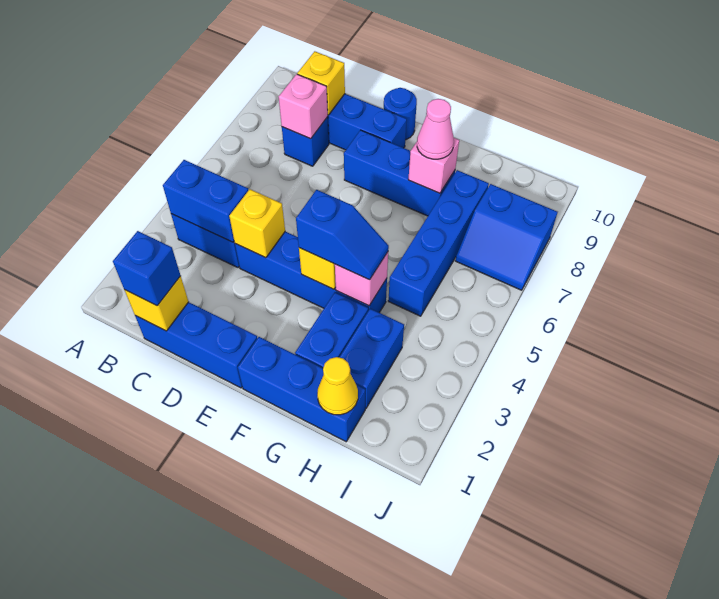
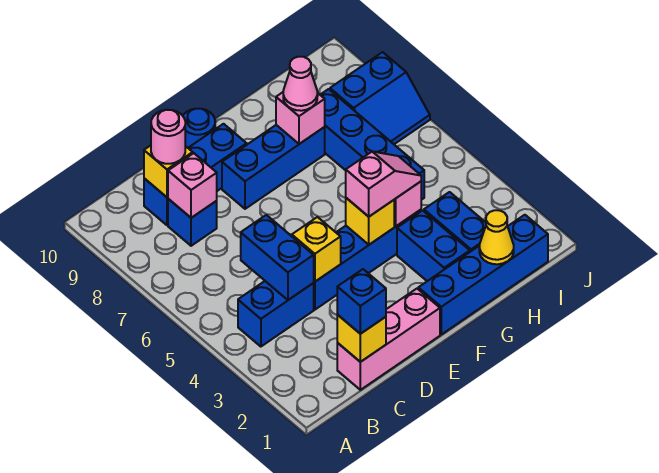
blue 1x2 brick [163,160,248,242] -> blue 1x2 brick turned to [241,215,314,300]
blue 1x3 brick [135,302,257,388] -> pink 1x3 brick [337,289,440,390]
none -> pink 1x1 round brick [151,110,185,164]
blue 1x3 brick [238,337,365,442] -> blue 1x4 brick [418,215,548,334]
blue 1x2 slope [296,190,389,280] -> pink 1x2 slope [346,152,421,217]

